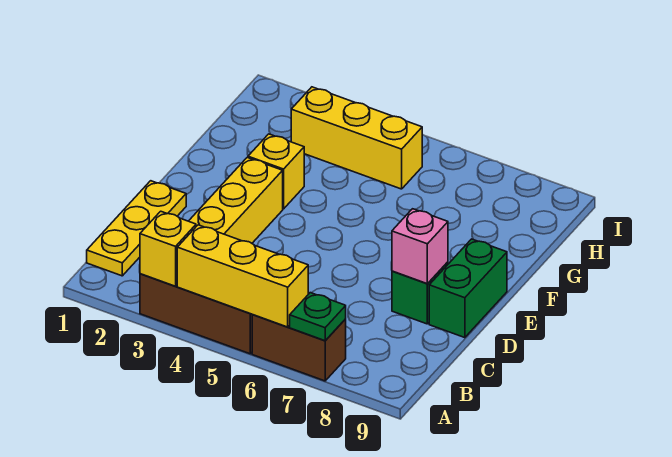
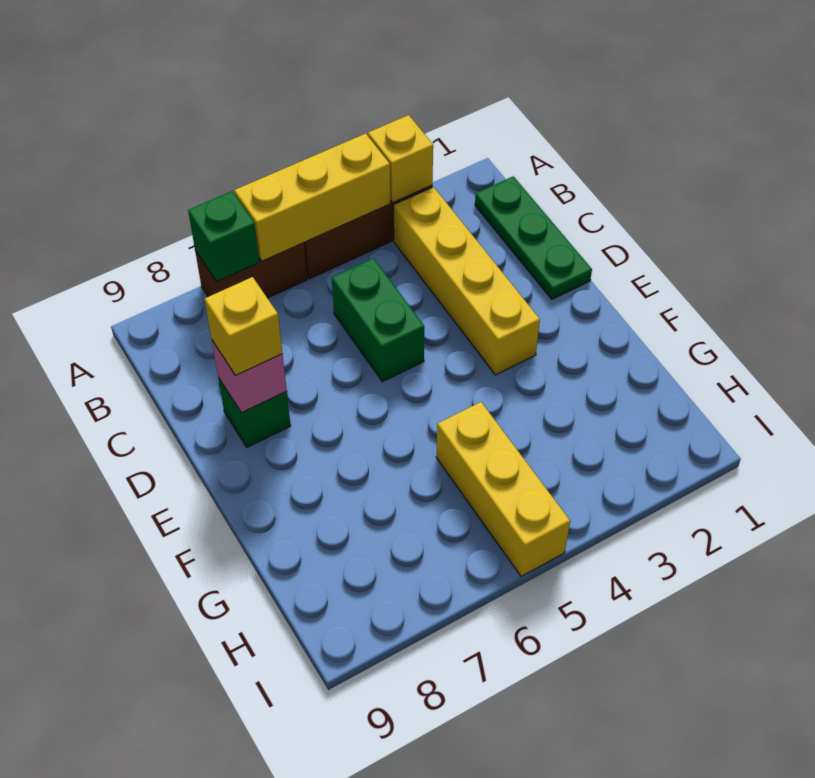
green 1x1 plate [290,293,346,341] -> green 1x1 brick [188,191,259,282]
yellow 1x3 plate [87,181,186,276] -> green 1x3 plate [475,176,592,299]
green 1x2 brick [429,239,507,338] -> green 1x2 brick moved to [332,258,424,382]
yellow 1x1 brick [248,134,304,209] -> yellow 1x1 brick moved to [205,277,282,375]
yellow 1x3 brick [291,87,422,189] -> yellow 1x3 brick turned to [436,402,570,576]

